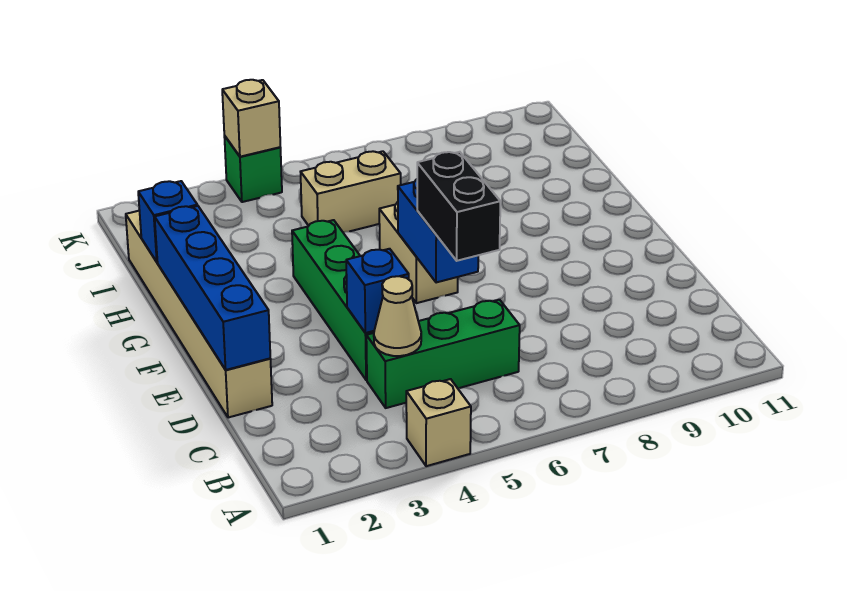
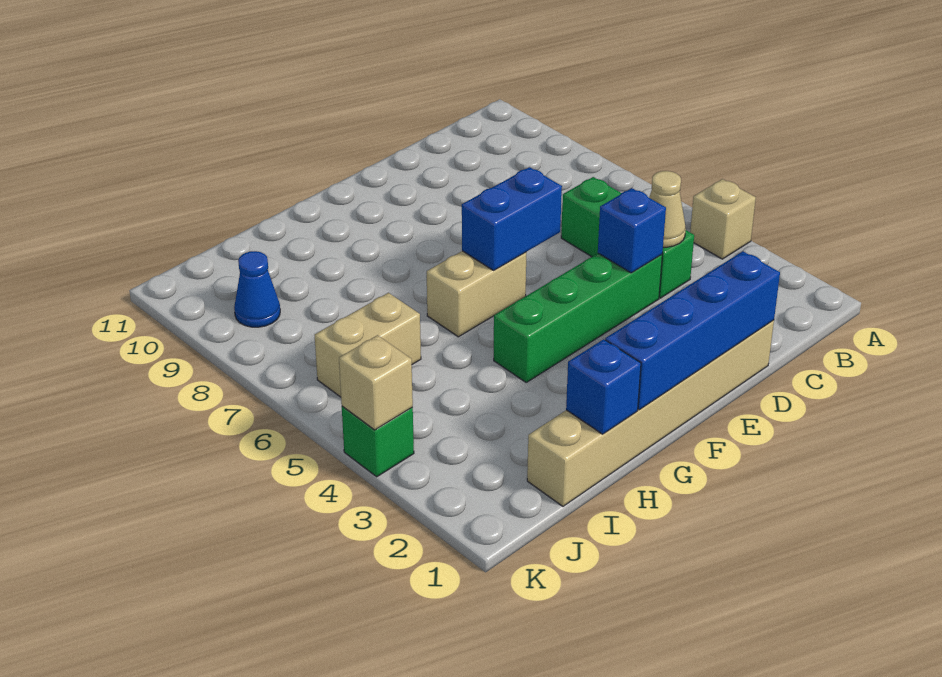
black 1x2 brick [417,152,500,261] -> none
tan 1x2 brick [301,151,401,232] -> tan 1x2 brick turned to [315,293,421,397]
none -> blue 1x1 cone [234,251,280,327]

